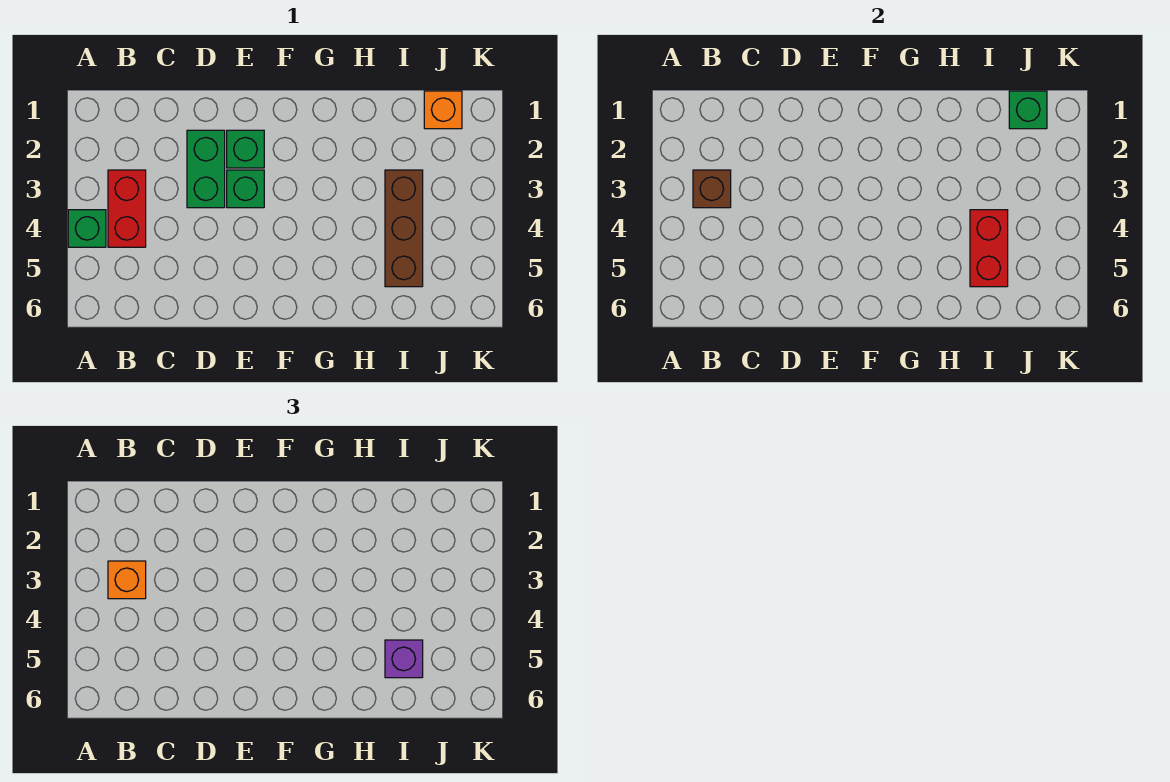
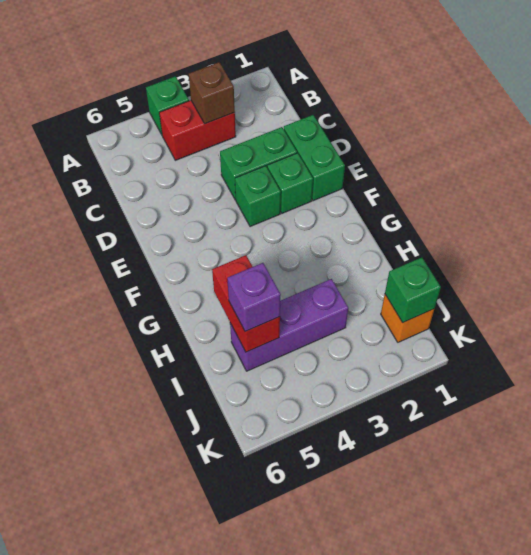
orange 1x1 brick [108,561,146,599] -> none
none -> green 1x2 brick [284,115,345,201]
brown 1x3 brick [385,170,423,287] -> purple 1x3 brick [230,279,348,371]
red 1x2 brick [970,210,1008,287] -> red 1x2 brick turned to [212,255,280,352]

